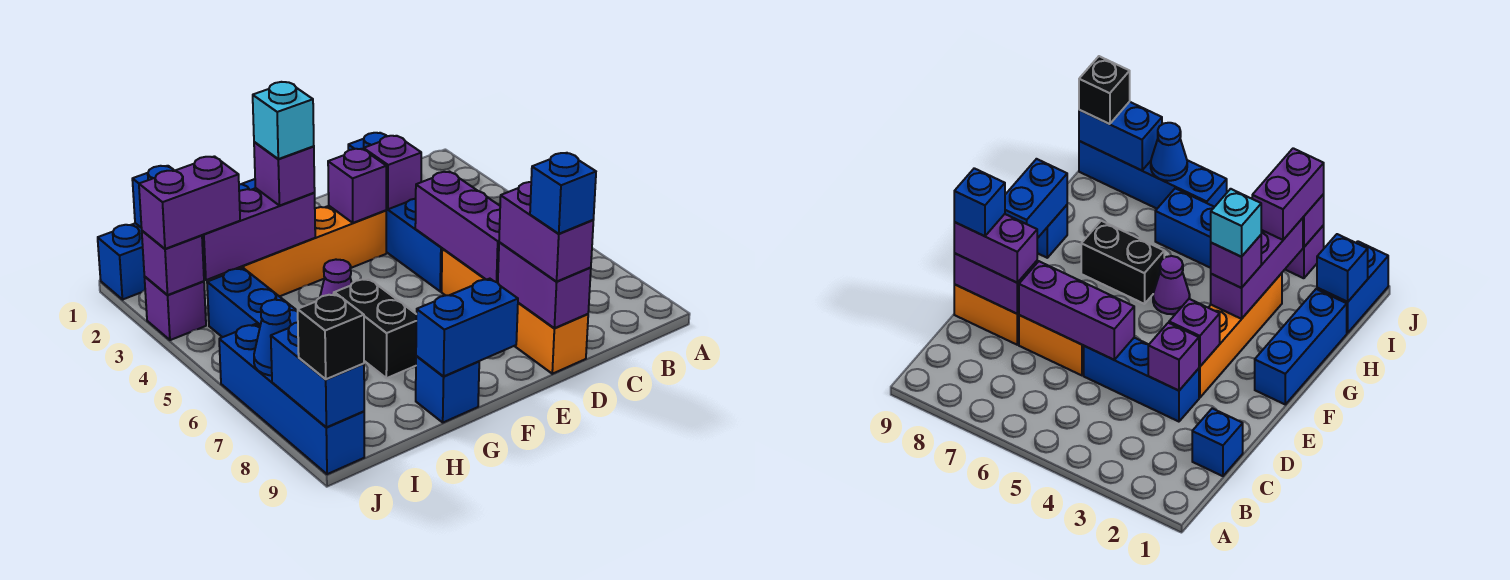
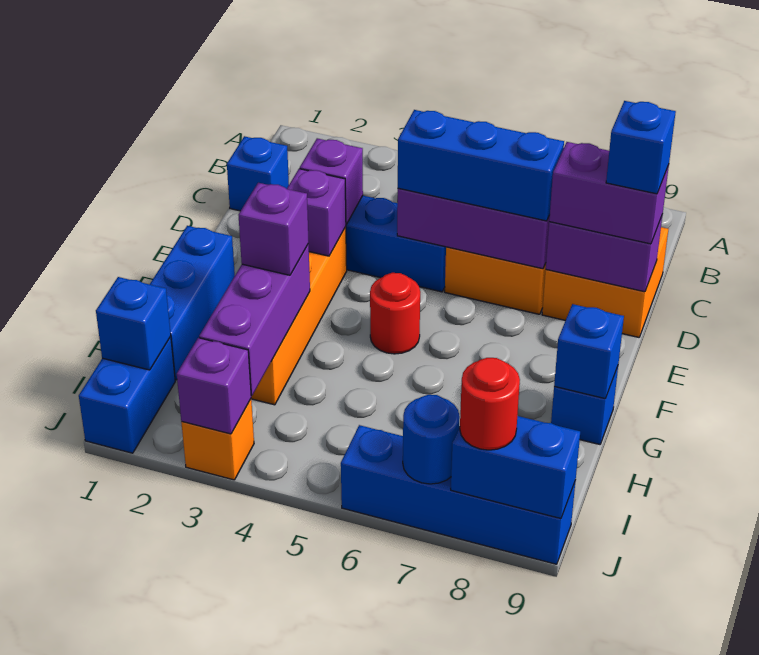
orange 1x2 brick [515,303,588,374] -> orange 2x2 brick [542,227,668,337]
none -> red 1x1 round brick [370,273,420,354]
blue 1x2 brick [416,279,518,376] -> blue 1x1 brick [554,304,624,399]
cyan 1x1 brick [253,82,314,159] -> none
purple 1x1 cone [320,260,352,297] -> none
black 1x2 brick [334,278,416,378] -> none
purple 1x2 brick [139,156,240,249] -> none
blue 1x3 brick [207,268,298,337] -> blue 1x3 brick moved to [398,110,564,221]
purple 1x1 brick [145,277,206,340] -> orange 1x1 brick [181,399,254,480]
blue 1x1 cone [254,300,291,376] -> blue 1x1 round brick [403,395,460,484]
none -> red 1x1 round brick [460,358,520,450]
black 1x1 brick [298,294,364,379] -> none

